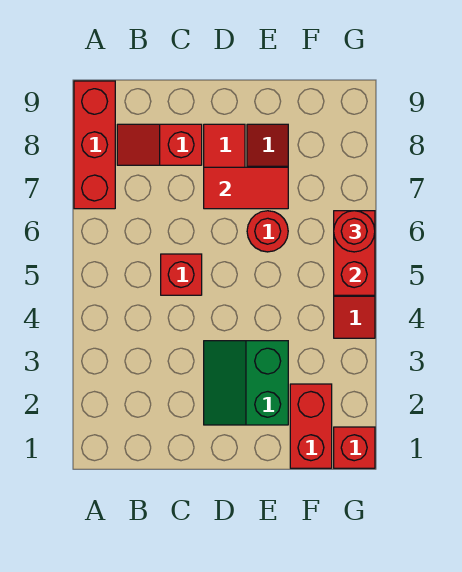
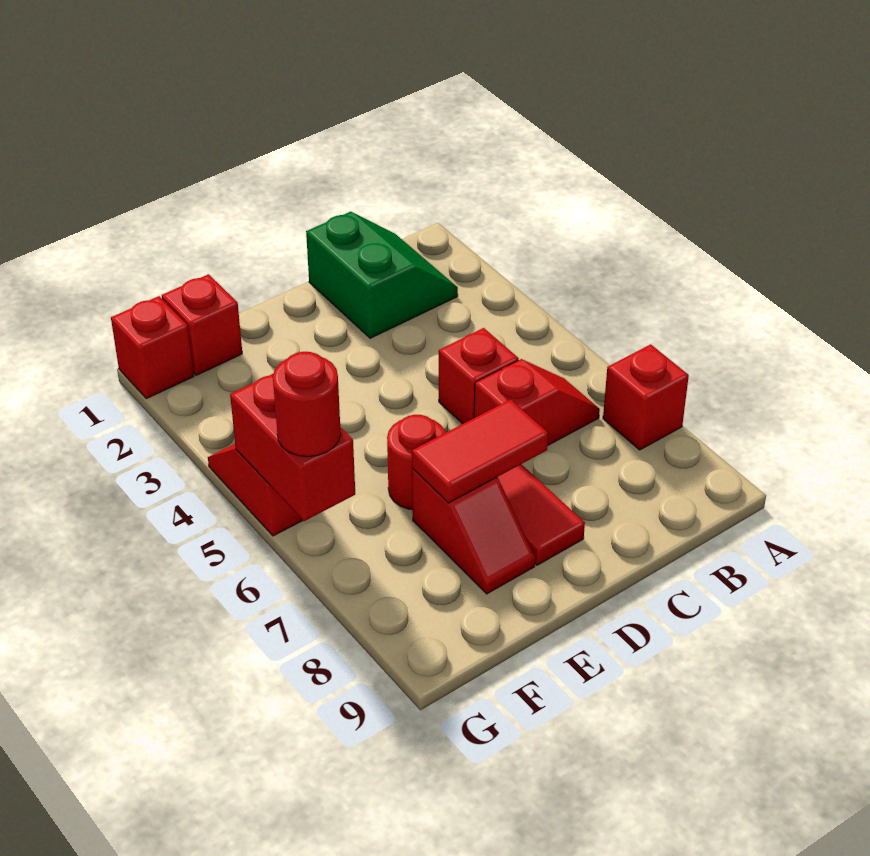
red 1x3 brick [74,81,115,209] -> red 1x1 brick [603,344,689,450]
red 1x2 slope [117,124,202,165] -> red 1x2 slope moved to [474,359,600,445]
green 2x2 slope [204,341,288,425] -> green 2x2 slope moved to [306,212,458,338]
red 1x2 brick [290,384,332,468] -> red 1x1 brick [162,274,242,375]

